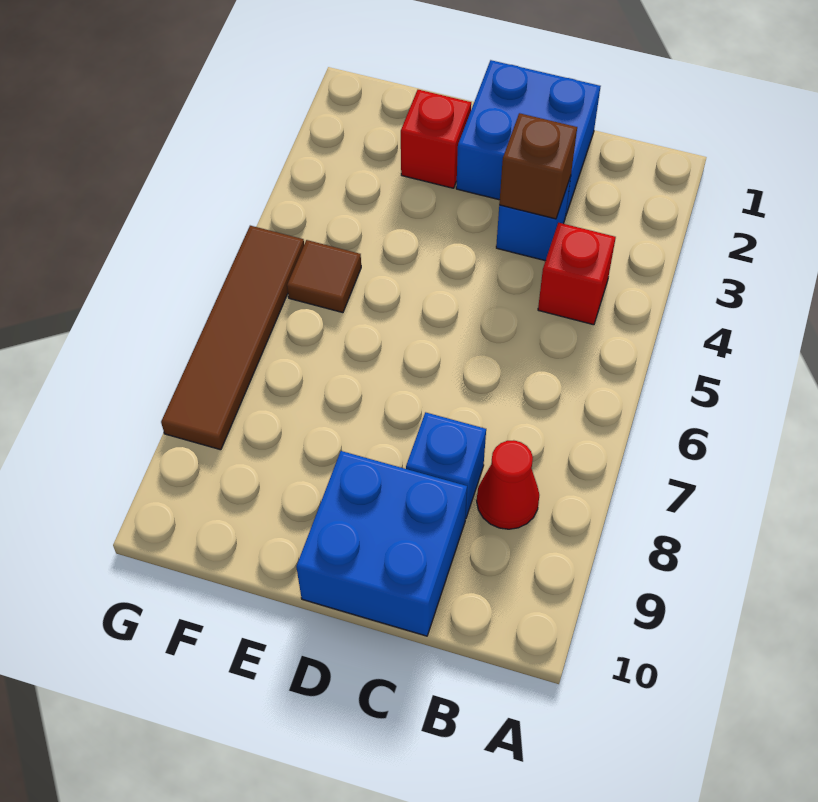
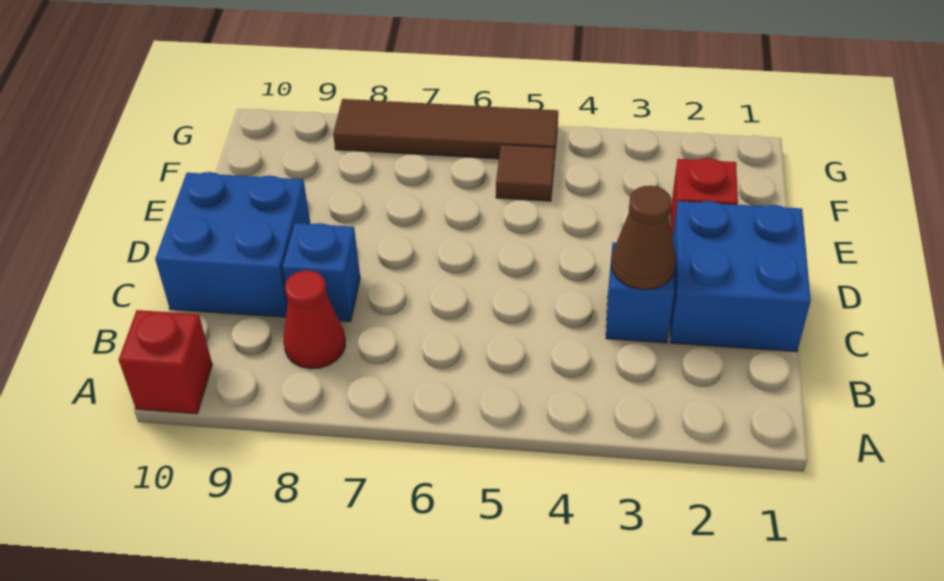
red 1x1 brick [538,223,616,325] -> red 1x1 brick moved to [119,310,212,414]
brown 1x1 brick [499,113,577,219] -> brown 1x1 cone [612,186,676,290]

